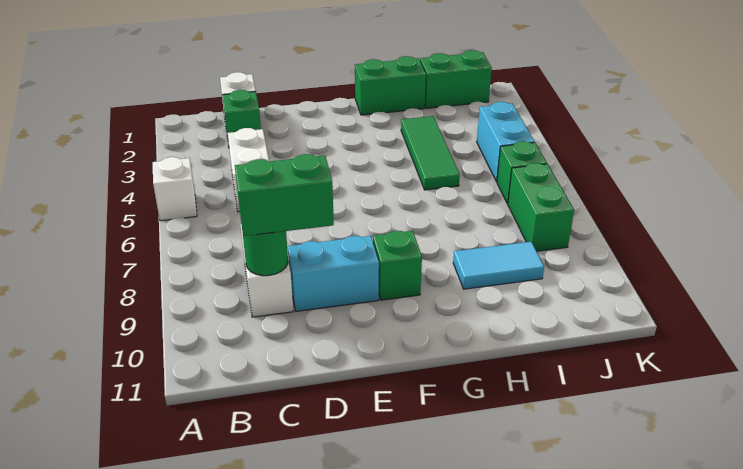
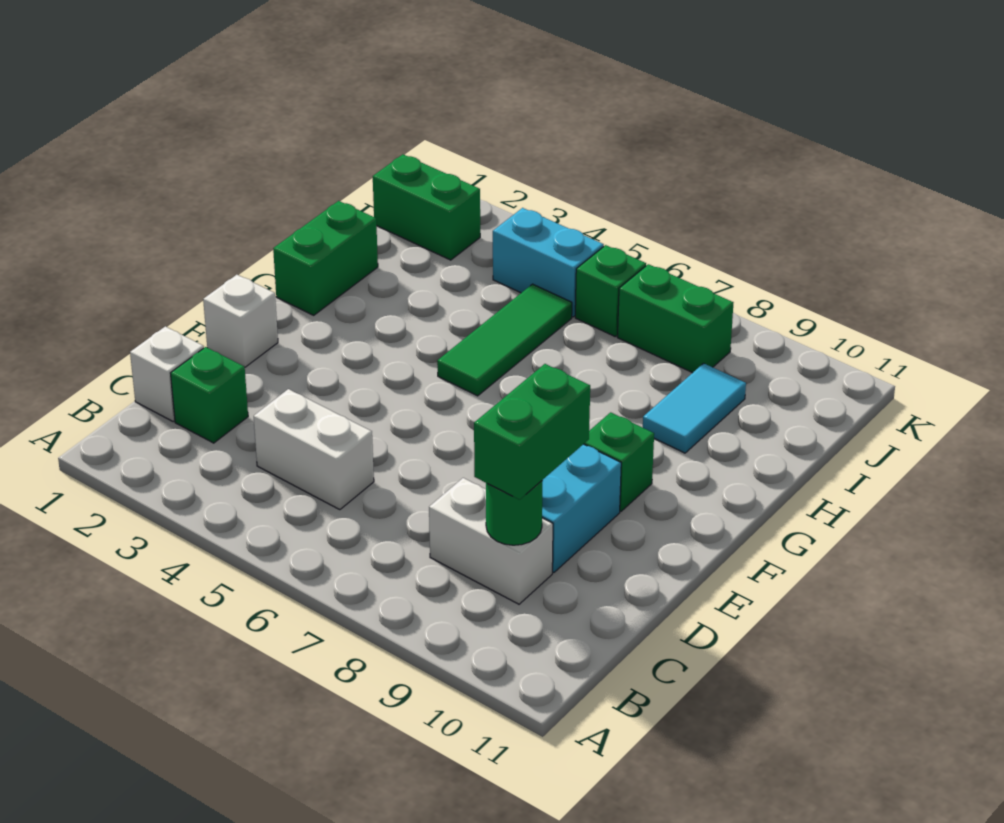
white 1x1 brick [153,157,197,221] -> white 1x1 brick moved to [203,275,278,367]
green 1x3 tile [401,116,460,190] -> green 1x3 tile turned to [437,284,572,396]
green 1x2 brick [420,50,492,108] -> green 1x2 brick turned to [373,154,480,260]

